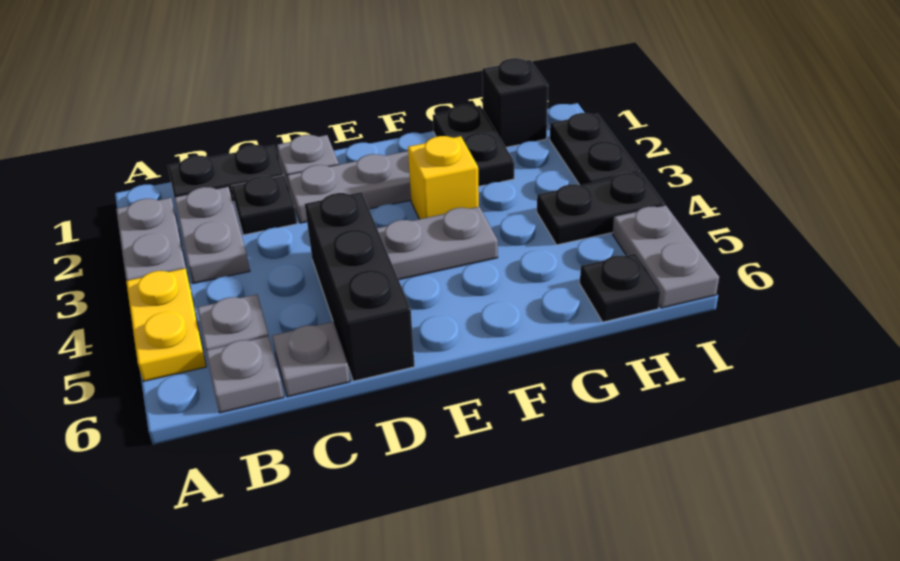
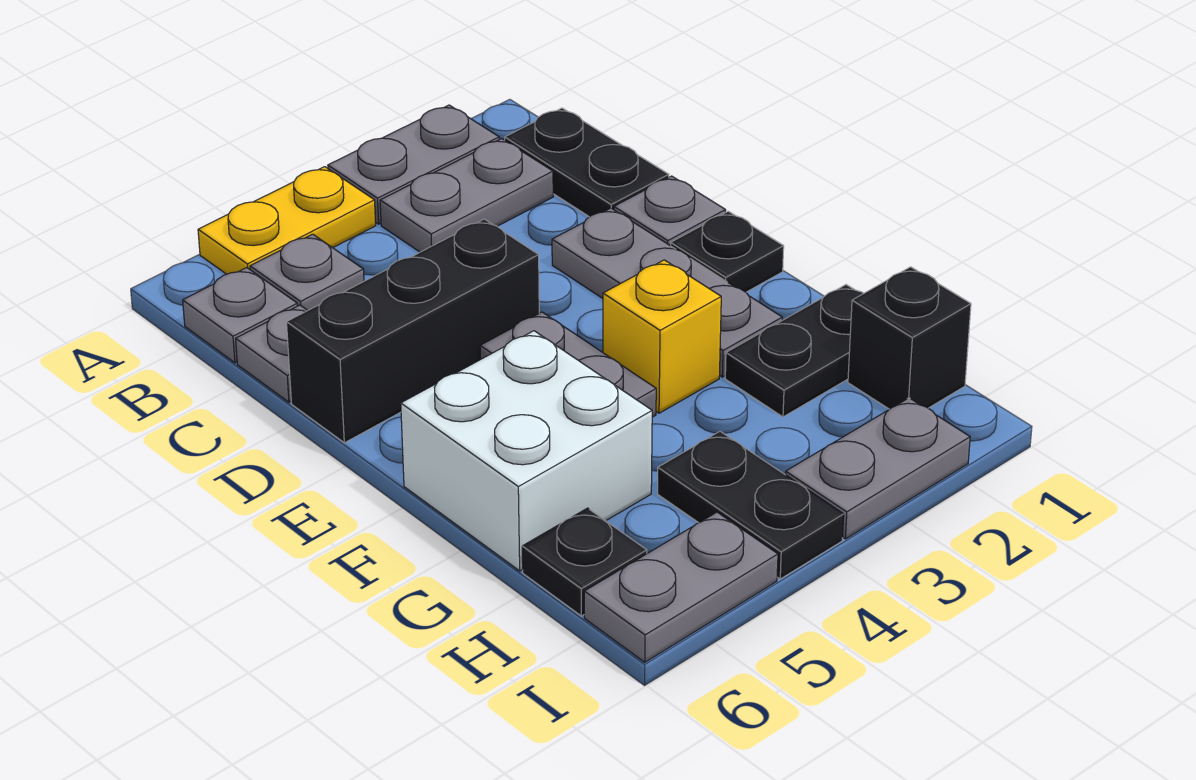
black 1x1 plate [231,175,297,235] -> black 1x1 plate moved to [671,211,784,292]
none -> white 2x2 brick [401,331,652,571]
black 1x2 plate [550,113,640,185] -> grey 1x2 plate [786,398,970,539]

